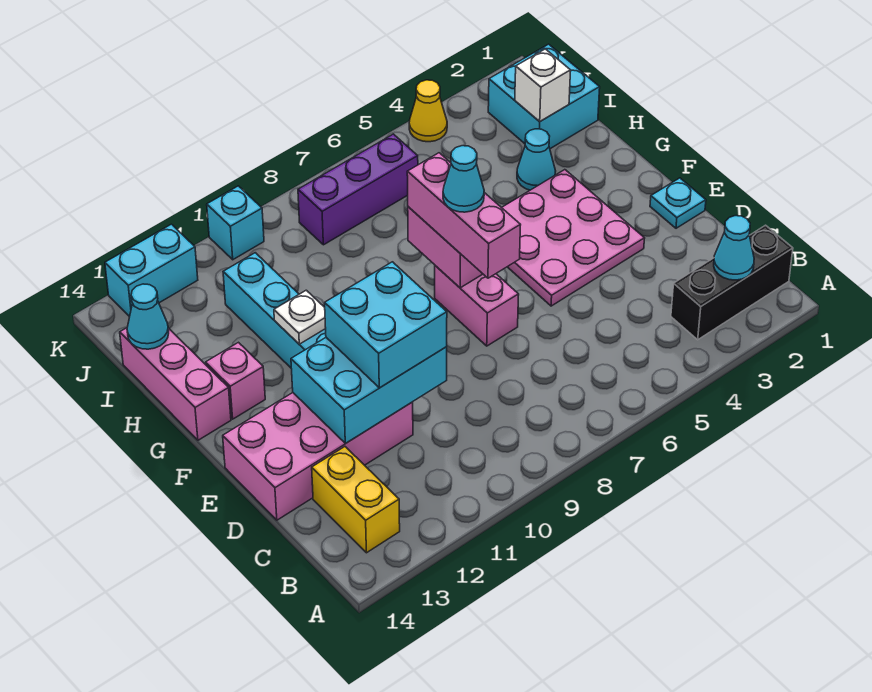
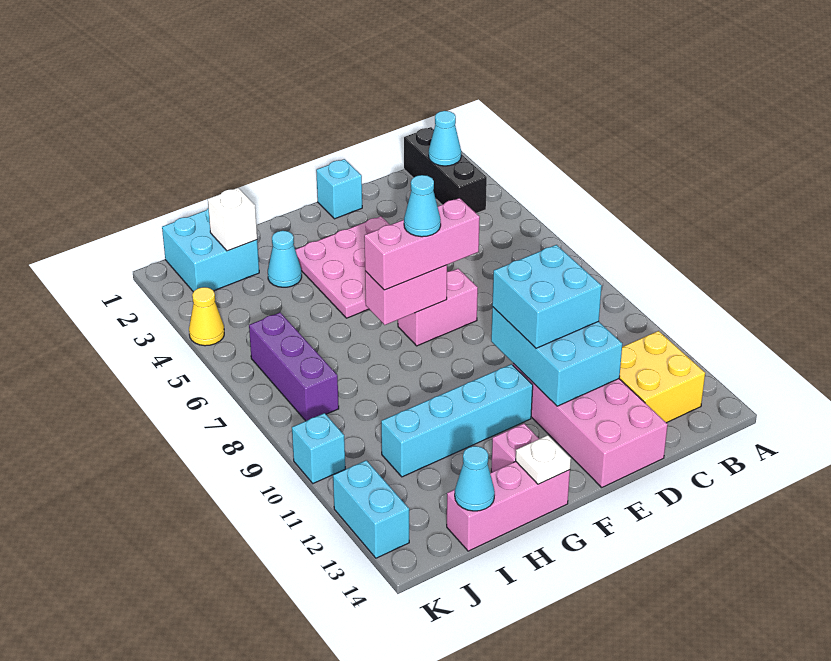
yellow 1x2 brick [312,447,400,553] -> yellow 2x2 brick [619,331,705,423]
cyan 1x1 plate [650,178,706,228] -> cyan 1x1 brick [316,159,362,219]
white 1x1 plate [274,290,326,344] -> white 1x1 plate moved to [516,435,571,484]

